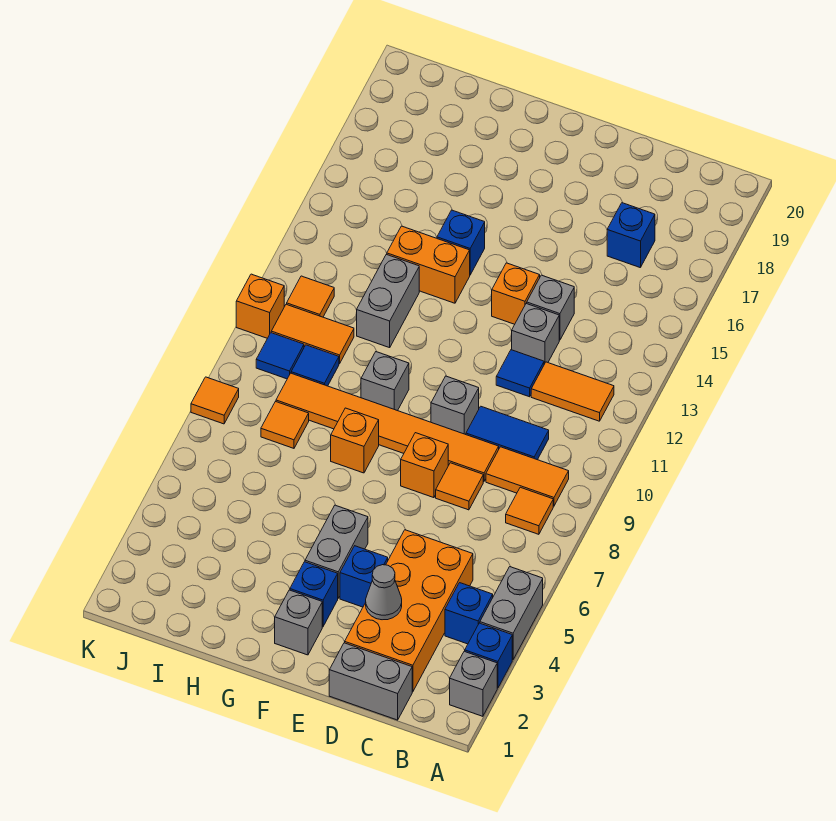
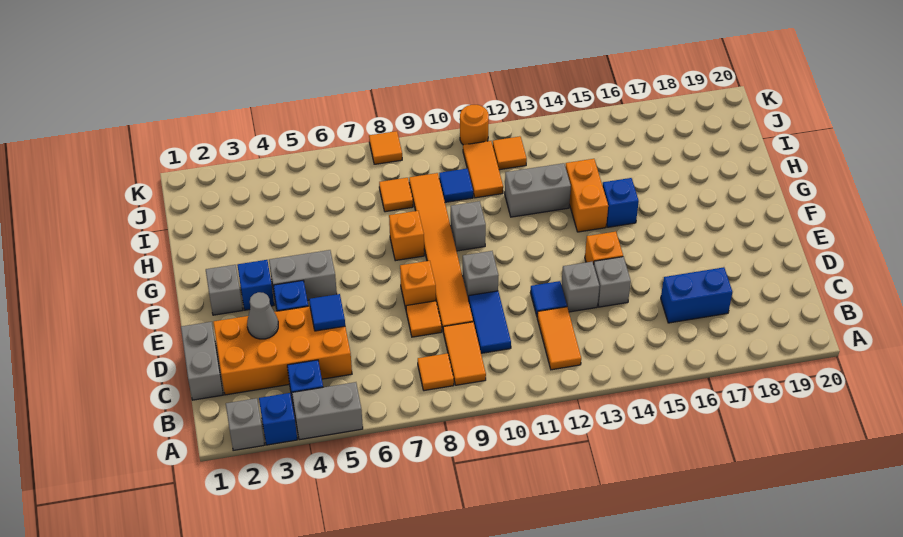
blue 1x1 brick [607,203,655,268] -> blue 1x2 brick [661,267,732,323]
blue 1x1 tile [256,333,304,379] -> blue 1x1 tile moved to [309,294,345,331]
orange 1x1 brick [236,274,284,338] -> orange 1x1 round brick [460,105,489,145]

